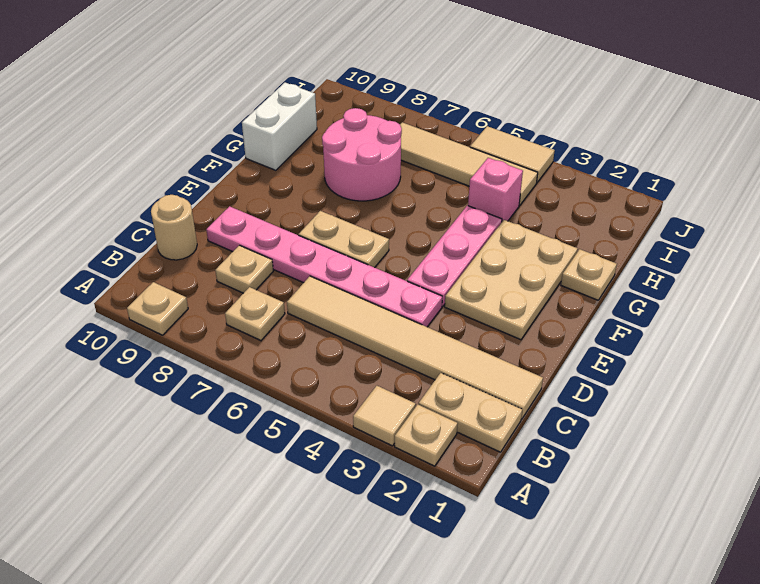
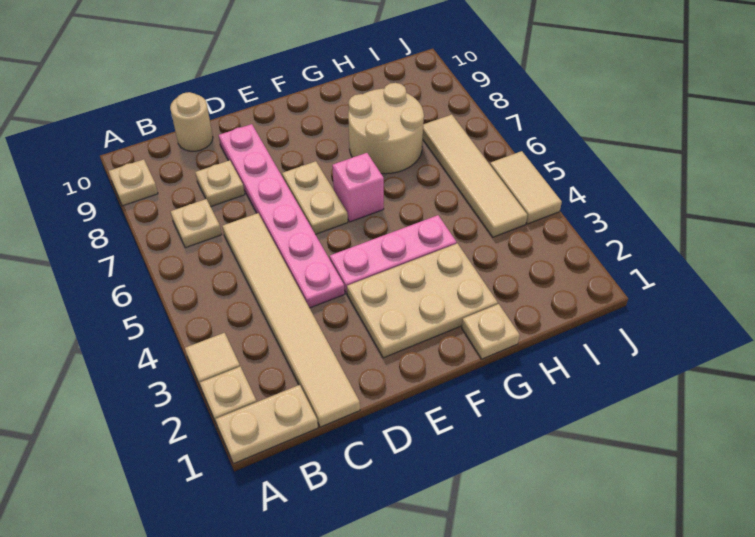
tan 1x2 plate [419,373,522,452] -> tan 1x2 plate turned to [216,385,318,464]
pink 2x2 round brick [322,108,402,201] -> tan 2x2 round brick [348,83,424,174]
white 1x2 brick [242,83,317,170] -> none
pink 1x1 brick [468,158,523,221] -> pink 1x1 brick moved to [332,153,384,222]

